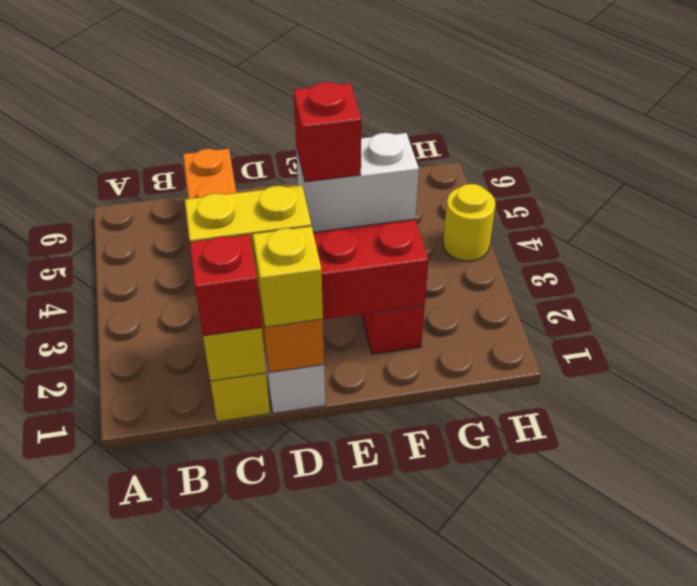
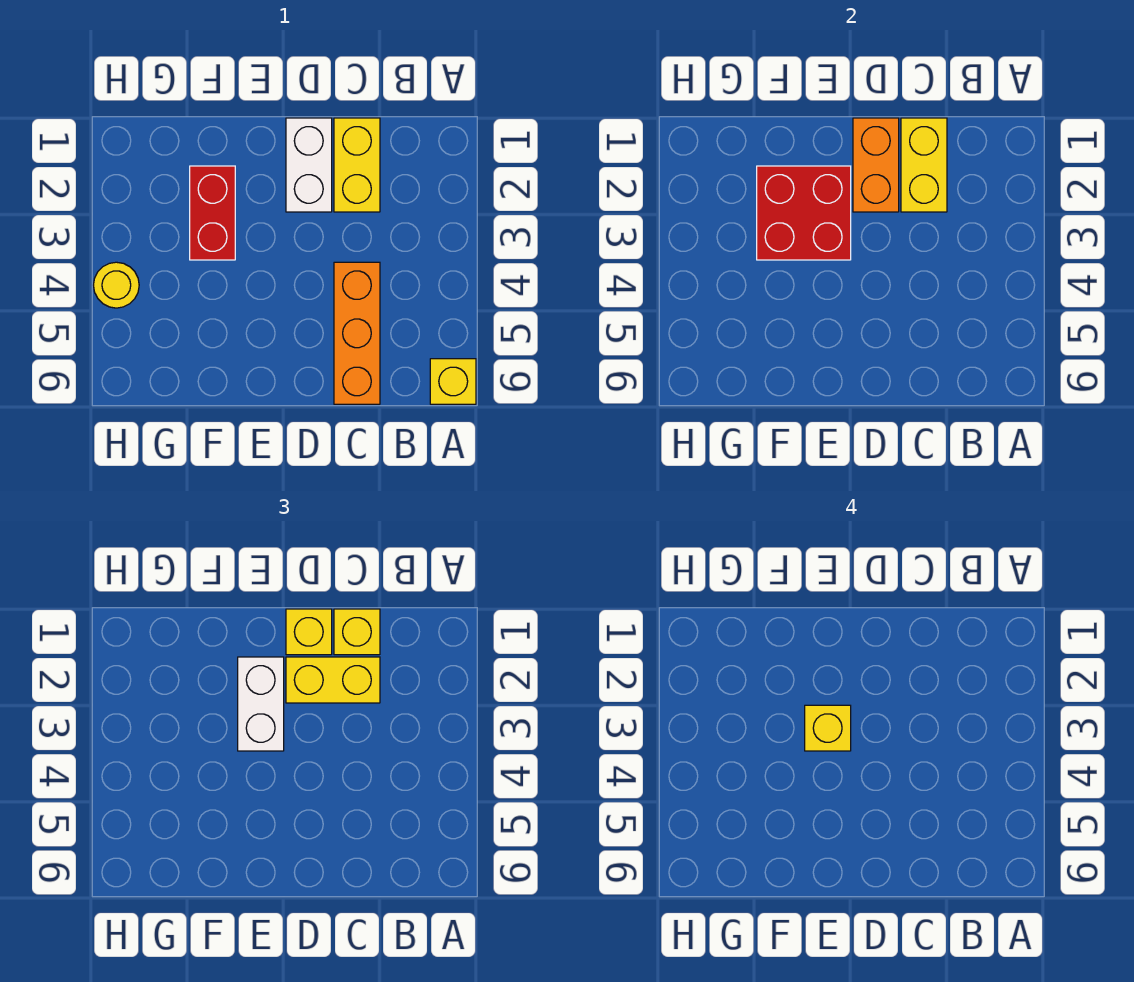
none -> yellow 1x1 brick [430,359,476,404]
red 1x1 brick [190,235,262,336] -> yellow 1x1 brick [334,609,380,655]
white 1x2 brick [296,133,419,232] -> white 1x2 brick turned to [238,657,284,751]
red 1x1 brick [294,82,361,182] -> yellow 1x1 brick [805,705,851,751]

